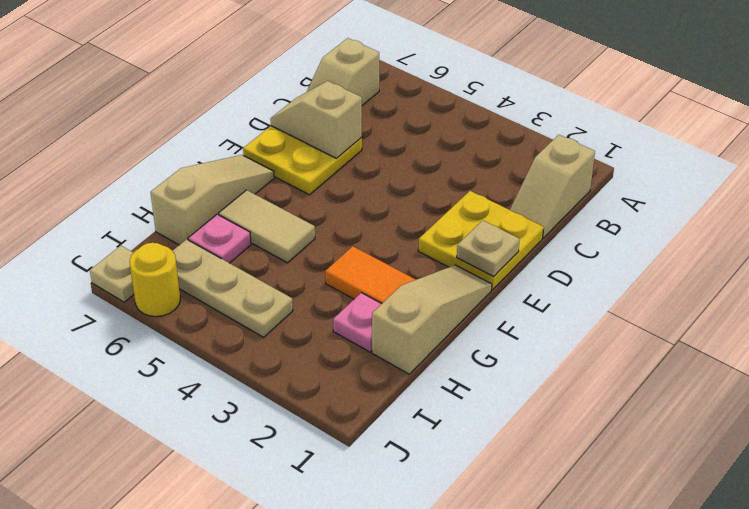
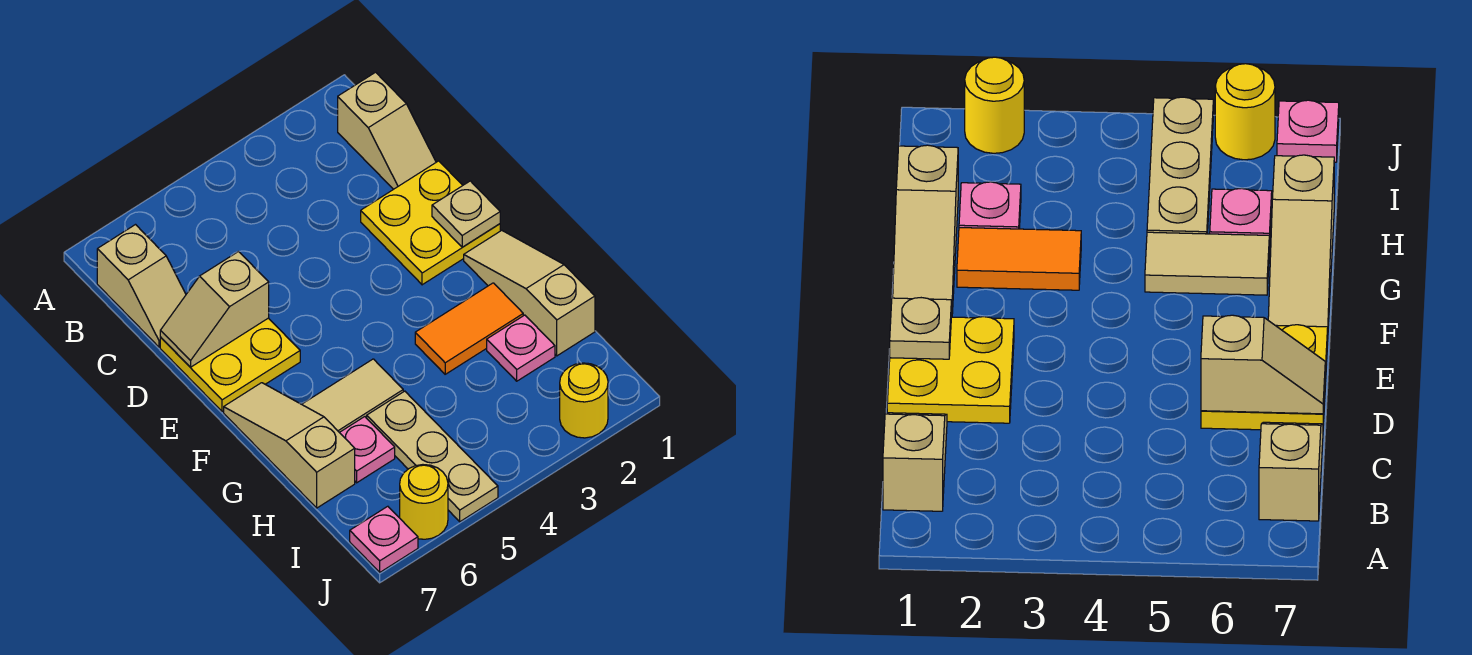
tan 1x3 plate [173,239,293,337] -> tan 1x3 plate turned to [367,391,498,522]
none -> yellow 1x1 round brick [560,363,608,438]
tan 1x1 plate [90,246,134,302] -> pink 1x1 plate [350,506,418,572]

